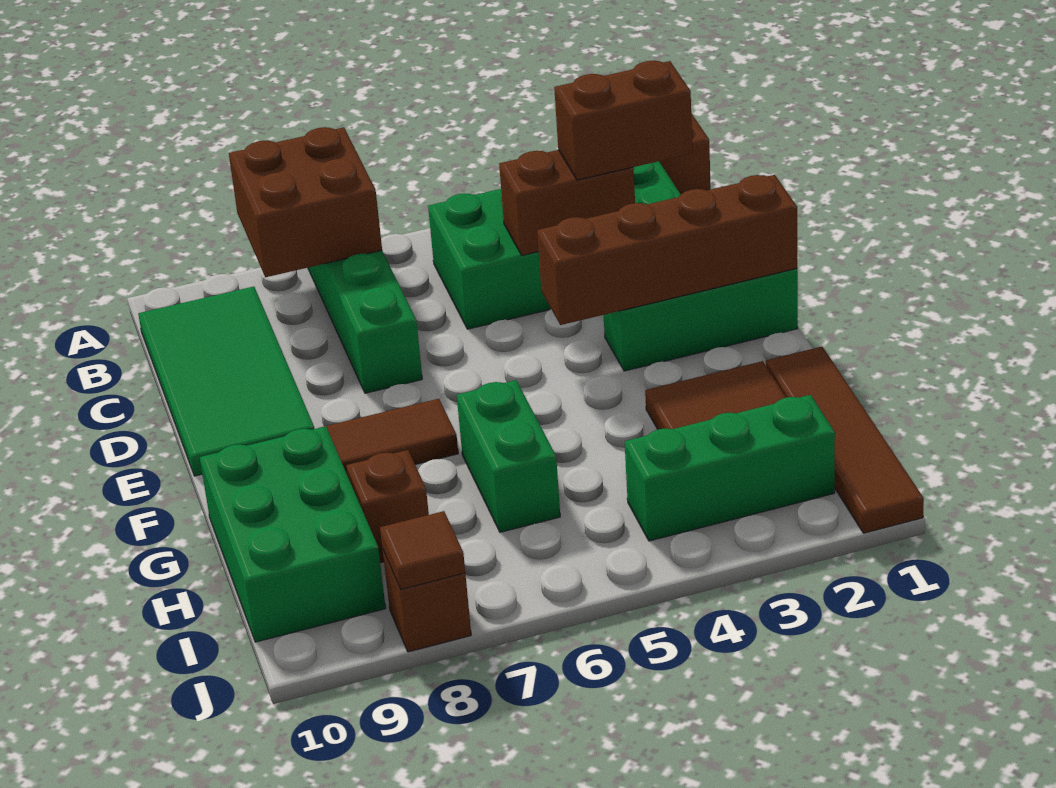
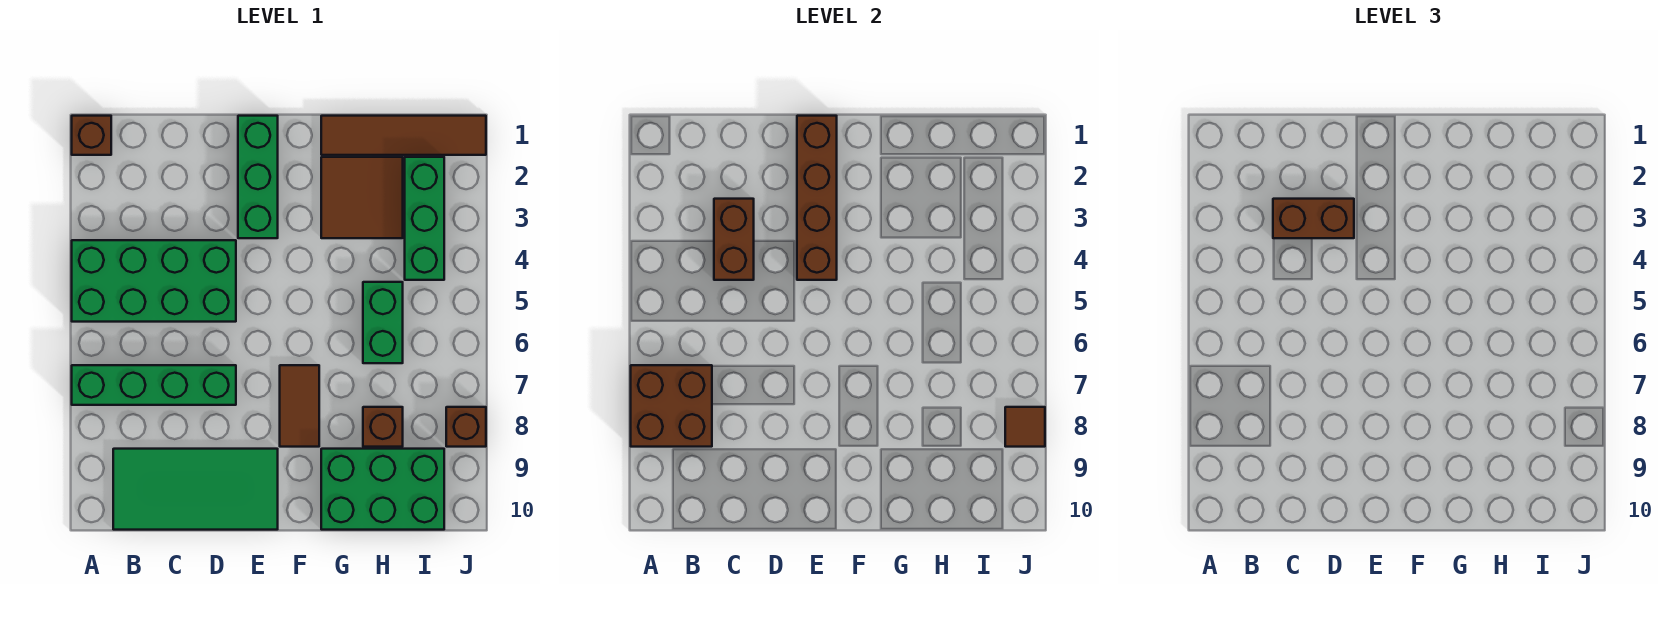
green 2x4 brick [428,161,681,329] -> green 2x4 brick turned to [72,240,236,322]
brown 1x2 brick [554,61,692,180] -> brown 1x2 brick turned to [1273,199,1354,238]
green 1x2 brick [457,380,560,532] -> green 1x2 brick turned to [363,282,403,363]

